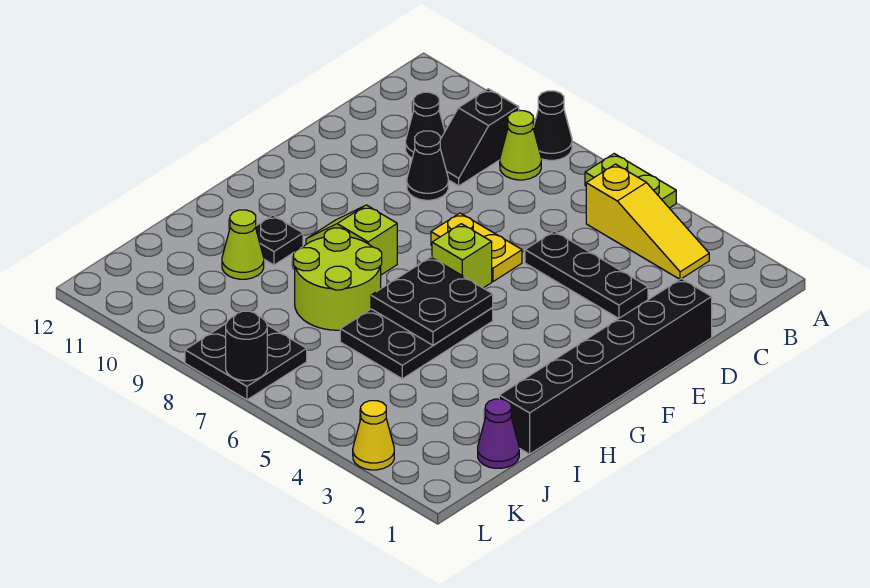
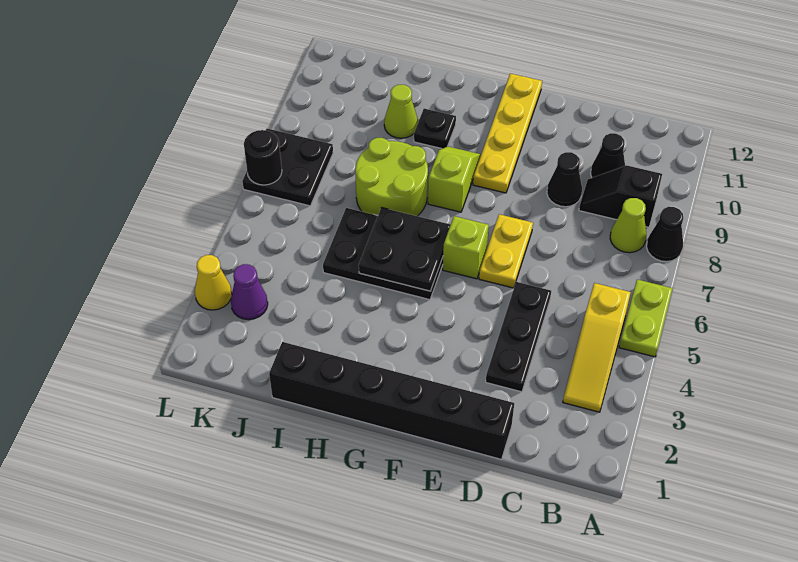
none -> yellow 1x4 plate [473,73,542,193]
purple 1x1 cone [478,399,519,468] -> purple 1x1 cone moved to [231,264,268,320]

